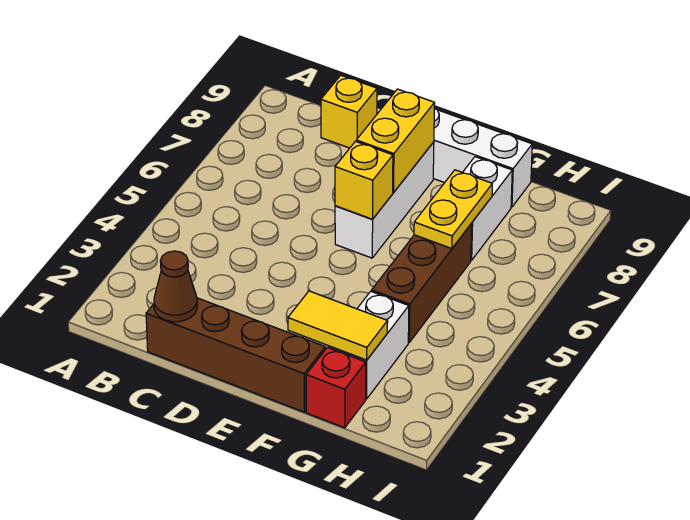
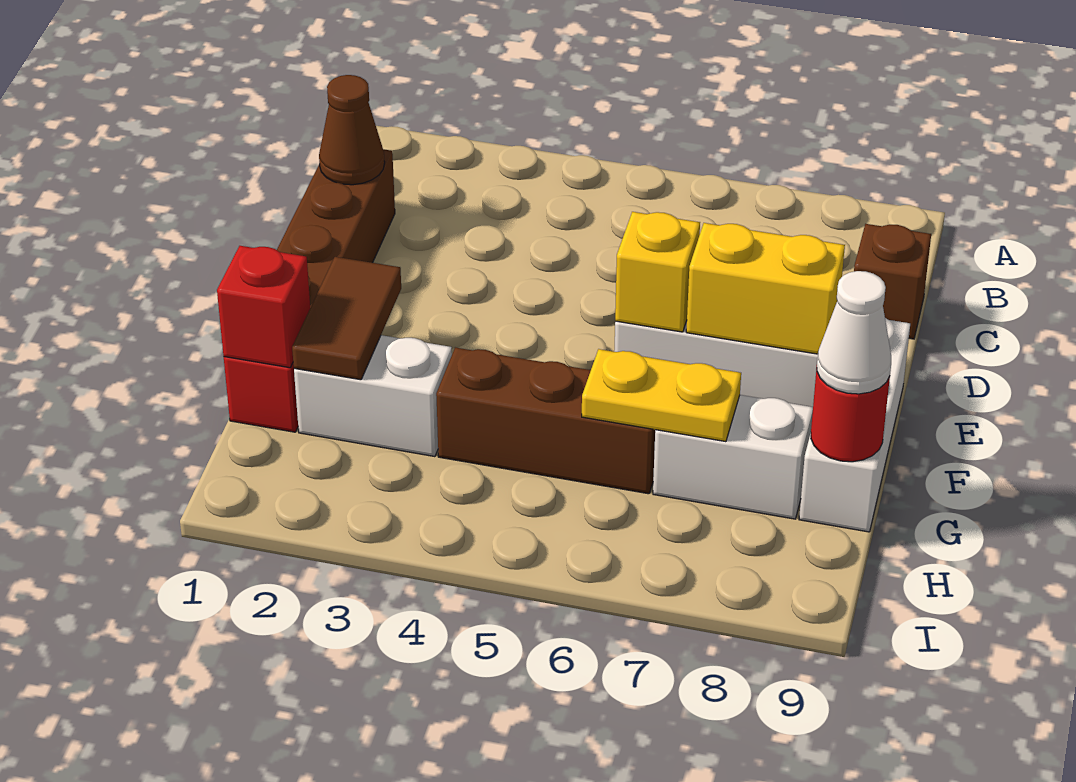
yellow 1x1 brick [321,75,377,148] -> brown 1x1 brick [854,224,931,339]
yellow 1x2 tile [288,291,388,360] -> brown 1x2 tile [292,257,401,380]
none -> red 1x1 brick [217,246,310,368]
none -> red 1x1 round brick [811,369,890,462]
none -> white 1x1 cone [817,271,891,394]

